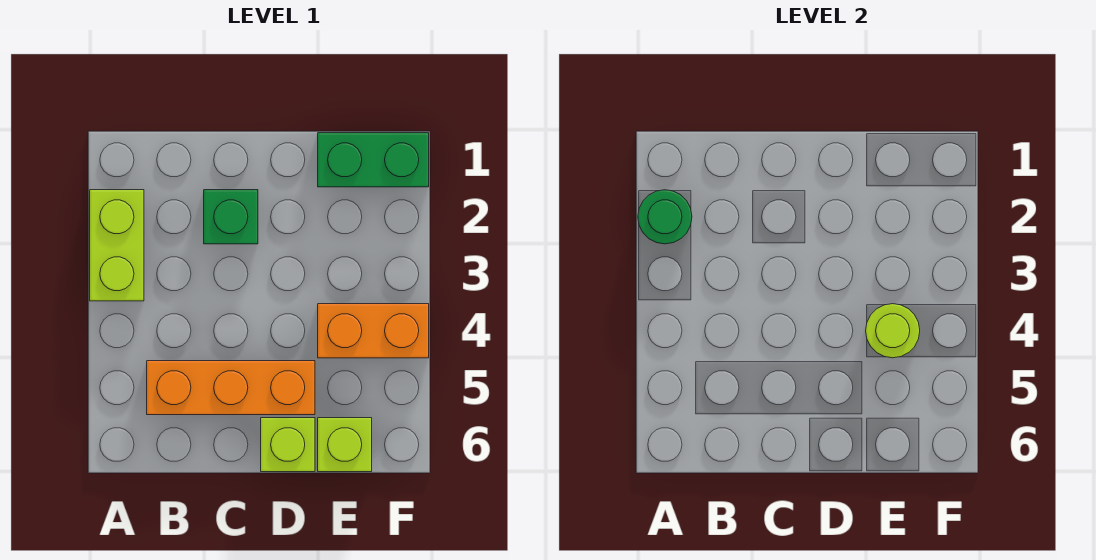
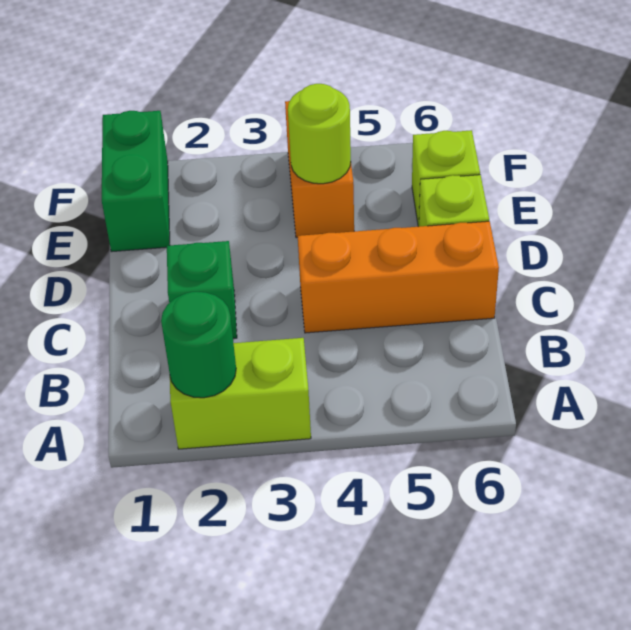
orange 1x3 brick [147,361,315,415] -> orange 1x3 brick turned to [298,221,499,333]

